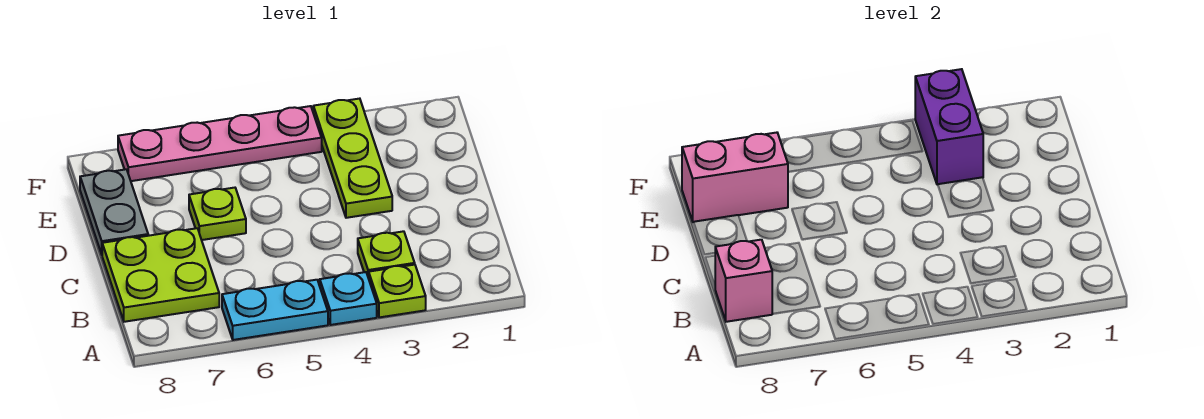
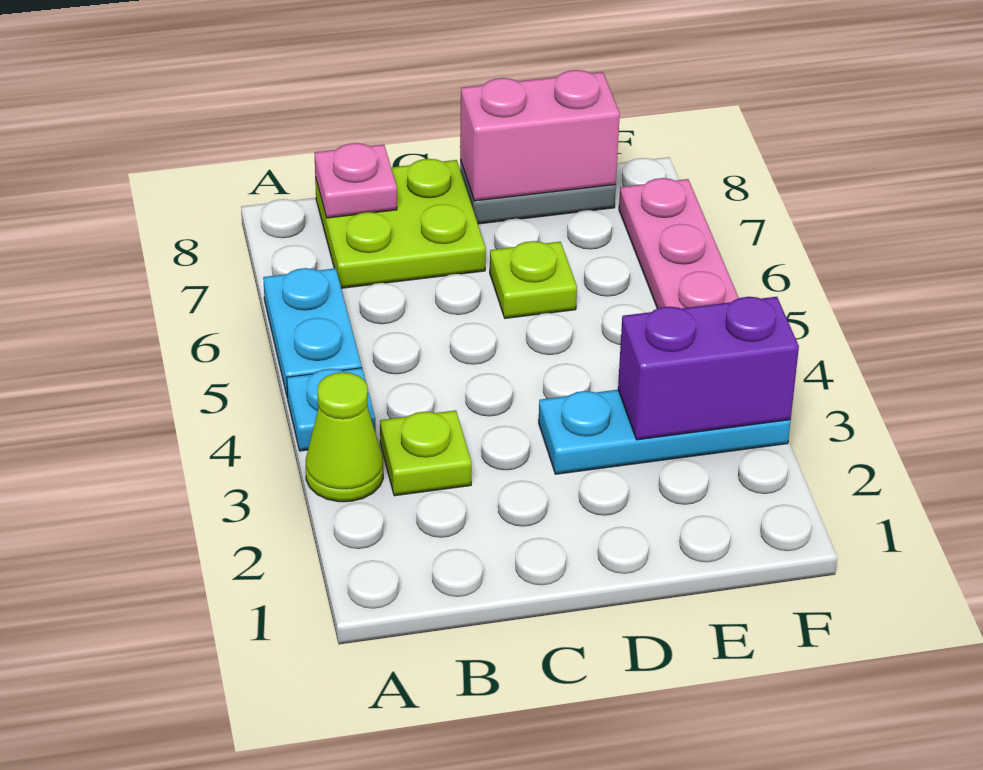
lime 1x1 plate [369,265,426,317] -> lime 1x1 cone [306,372,383,502]
pink 1x1 brick [715,240,772,322] -> pink 1x1 plate [314,143,397,218]
lime 1x3 plate [313,99,392,218] -> cyan 1x3 plate [539,390,791,474]
pink 1x2 brick [682,133,788,222] -> pink 1x2 brick turned to [460,70,620,201]

